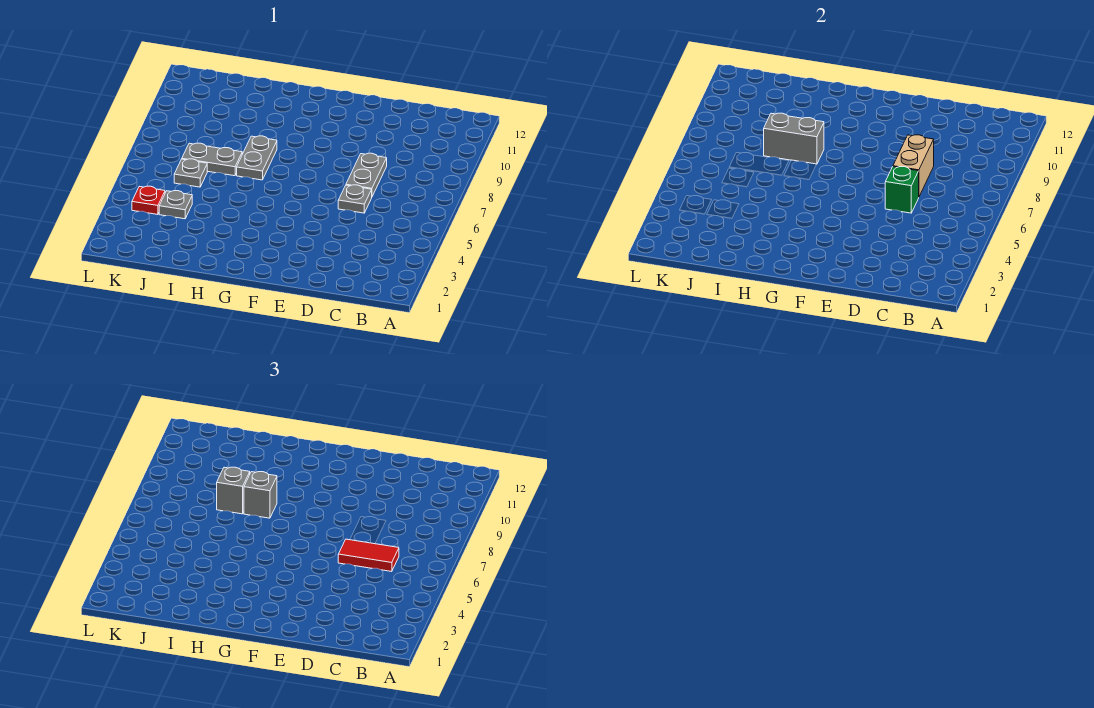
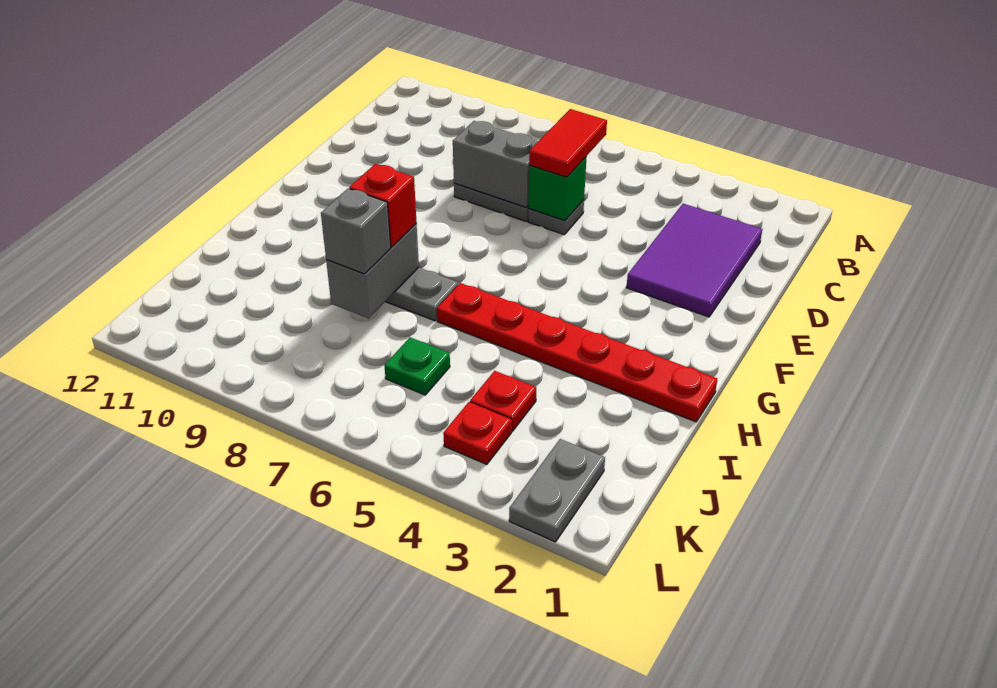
none -> purple 2x3 tile [626,204,762,317]
tan 1x2 brick [893,135,934,196] -> grey 1x2 brick [453,121,538,208]
none -> red 1x6 plate [437,283,717,422]
grey 1x1 brick [244,472,277,518] -> red 1x1 brick [349,164,417,247]
grey 1x2 plate [182,143,242,176] -> grey 1x2 plate moved to [509,439,605,542]
grey 1x1 plate [159,191,192,219] -> red 1x1 plate [470,371,536,431]
grey 1x1 plate [174,159,207,187] -> green 1x1 plate [384,337,450,395]

